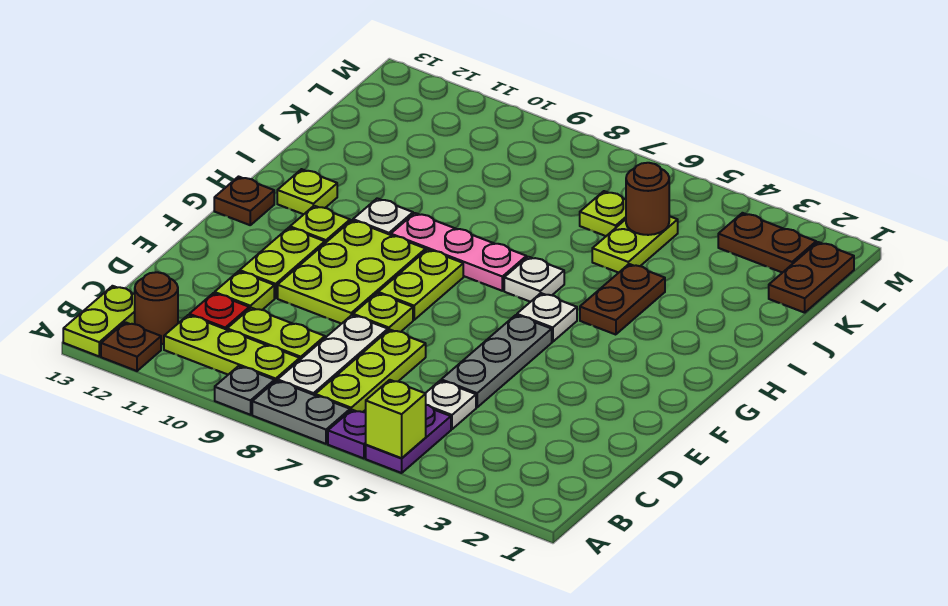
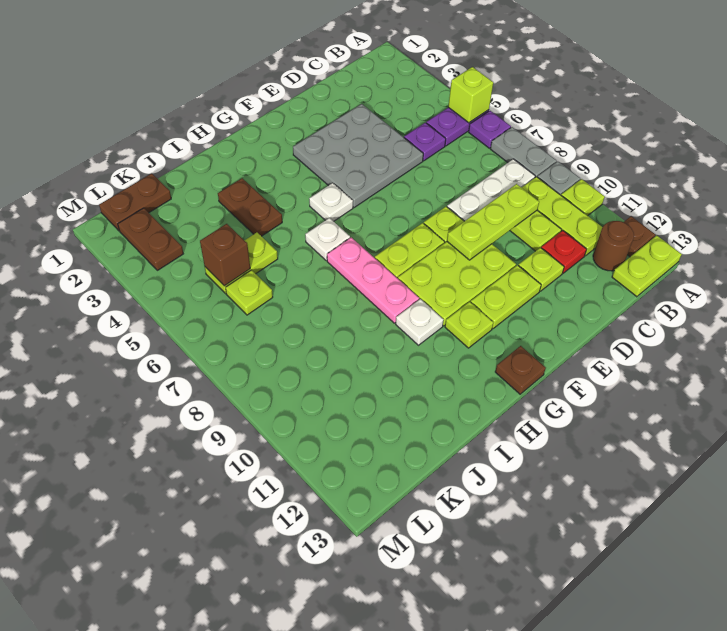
lime 1x3 plate [315,330,426,412] -> lime 1x3 plate moved to [447,184,539,260]
white 1x1 plate [425,381,476,429] -> purple 1x1 plate [404,123,446,161]
grey 1x3 plate [441,315,552,407] -> grey 3x3 plate [293,104,423,208]
brown 1x2 plate [580,264,665,335] -> brown 1x2 plate turned to [218,178,282,236]
lime 1x1 plate [277,169,337,214] -> lime 1x1 plate moved to [561,179,605,216]
brown 1x1 round brick [626,163,669,235] -> brown 1x1 brick [200,224,250,286]

